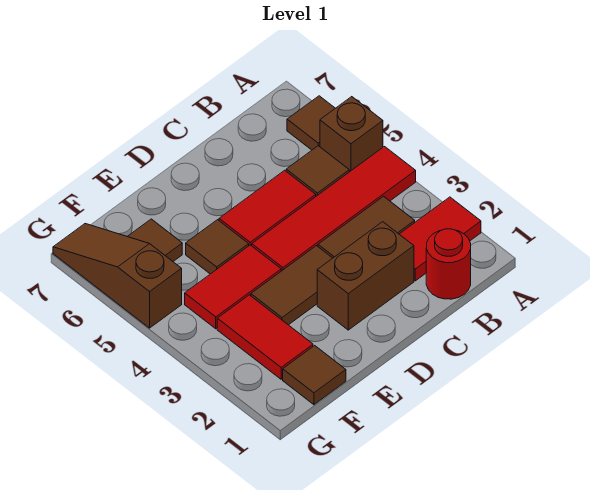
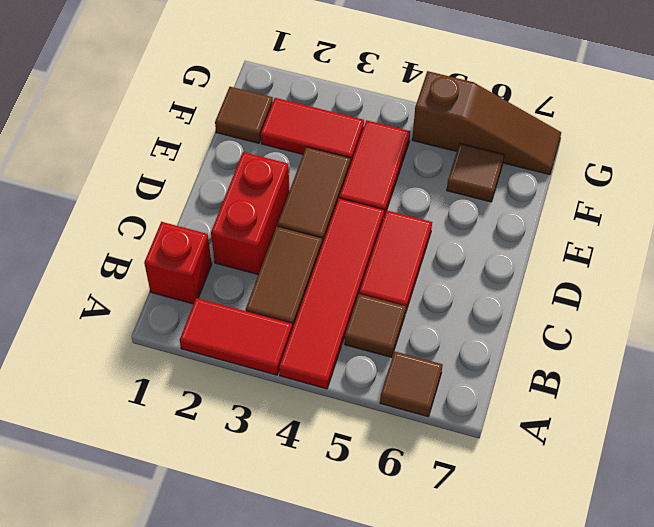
red 1x2 tile [399,197,481,281] -> red 1x2 tile turned to [180,298,292,375]
brown 1x1 brick [320,97,383,172] -> none
red 1x1 round brick [426,229,471,299] -> red 1x1 brick [144,222,212,304]
brown 1x2 brick [317,222,414,330] -> red 1x2 brick [211,152,289,274]
brown 1x1 tile [186,220,249,274] -> none

